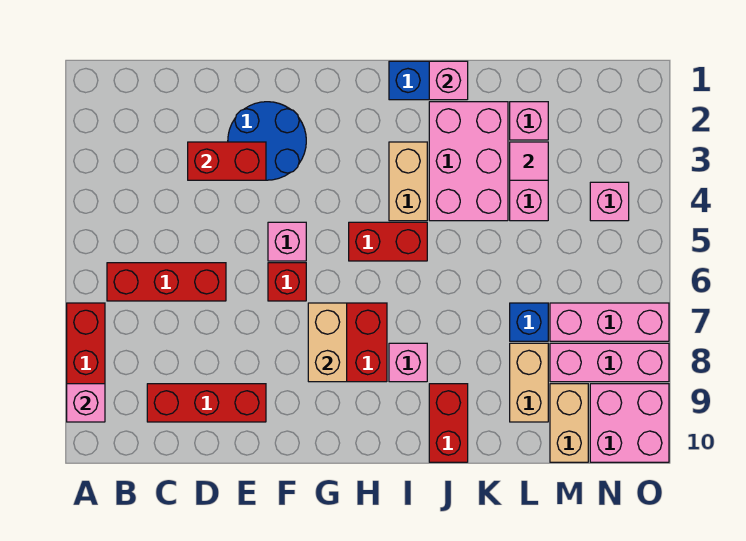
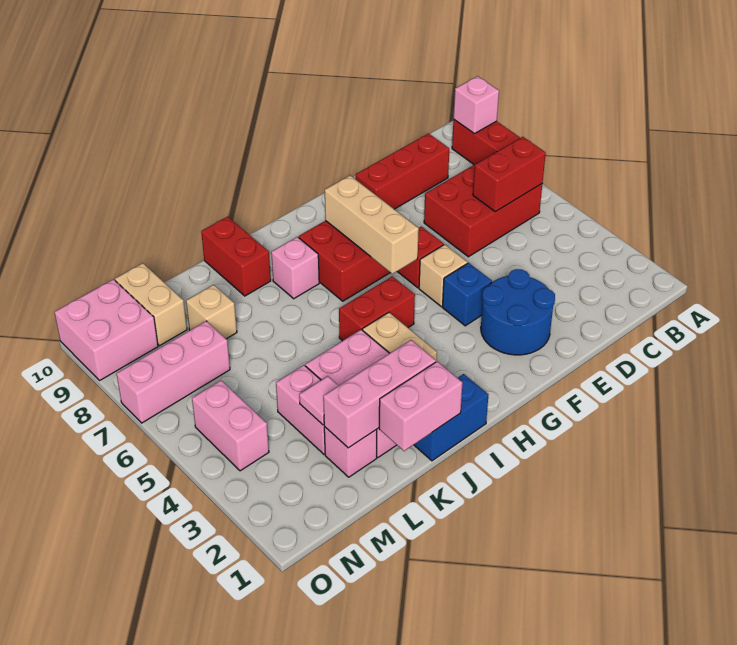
red 1x3 brick [107,263,226,301] -> red 2x3 brick [424,156,542,257]
red 1x2 brick [188,142,266,180] -> red 1x2 brick moved to [473,137,546,212]
pink 1x1 brick [268,222,306,261] -> tan 1x1 brick [419,244,467,307]
tan 1x2 brick [308,303,347,382] -> tan 1x3 brick [325,176,419,274]
pink 1x1 brick [429,61,468,100] -> pink 1x2 brick [379,362,462,451]
blue 1x1 brick [510,303,548,341] -> blue 1x1 brick moved to [442,263,492,326]
tan 1x2 brick [510,343,548,422] -> tan 1x1 brick [186,285,237,339]
pink 1x3 brick [550,343,669,382] -> pink 1x3 brick moved to [323,340,436,448]
pink 1x1 brick [590,182,629,221] -> pink 1x2 brick [192,381,269,471]

